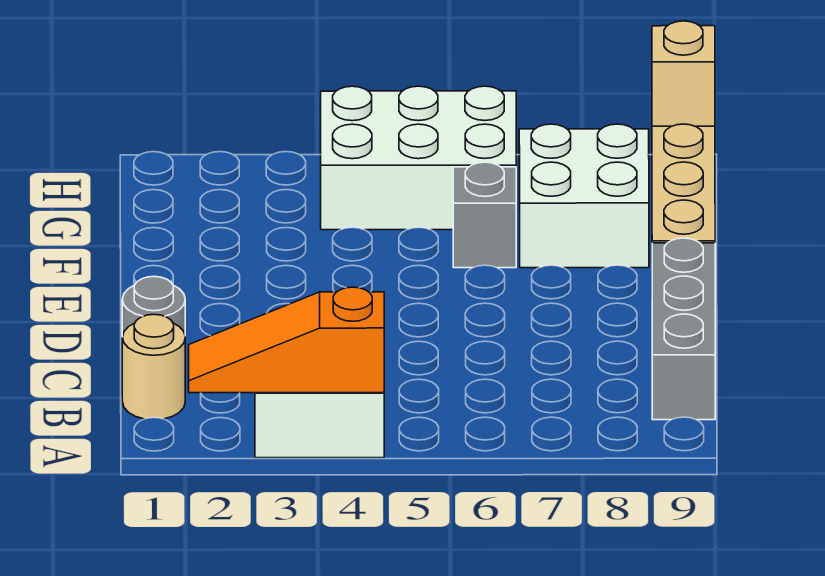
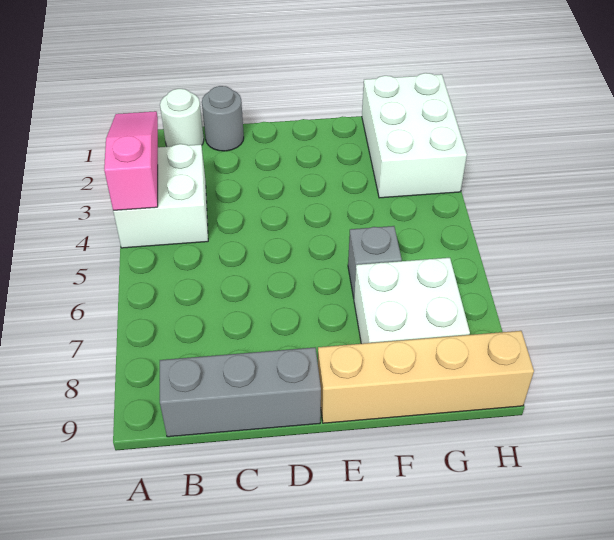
orange 1x3 slope [189,287,384,393] -> pink 1x3 slope [104,111,158,210]
tan 1x1 round brick [122,314,185,419] -> white 1x1 round brick [160,89,204,147]
white 2x3 brick [321,86,516,230] -> white 2x3 brick moved to [362,73,467,198]
tan 1x1 brick [652,21,715,126] -> none

